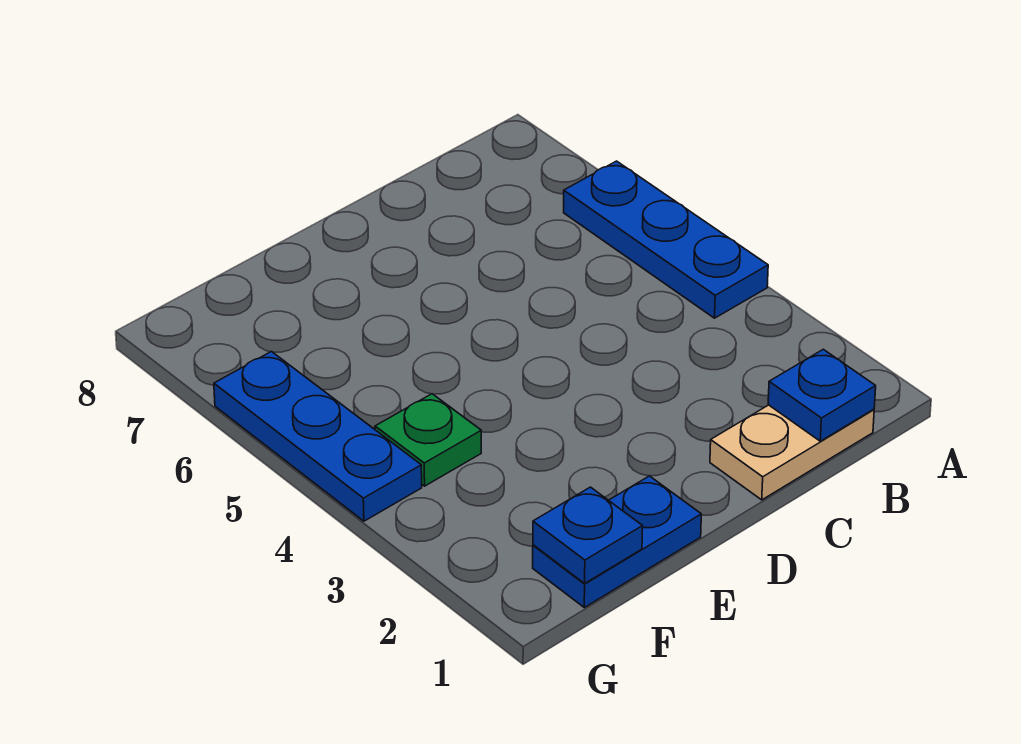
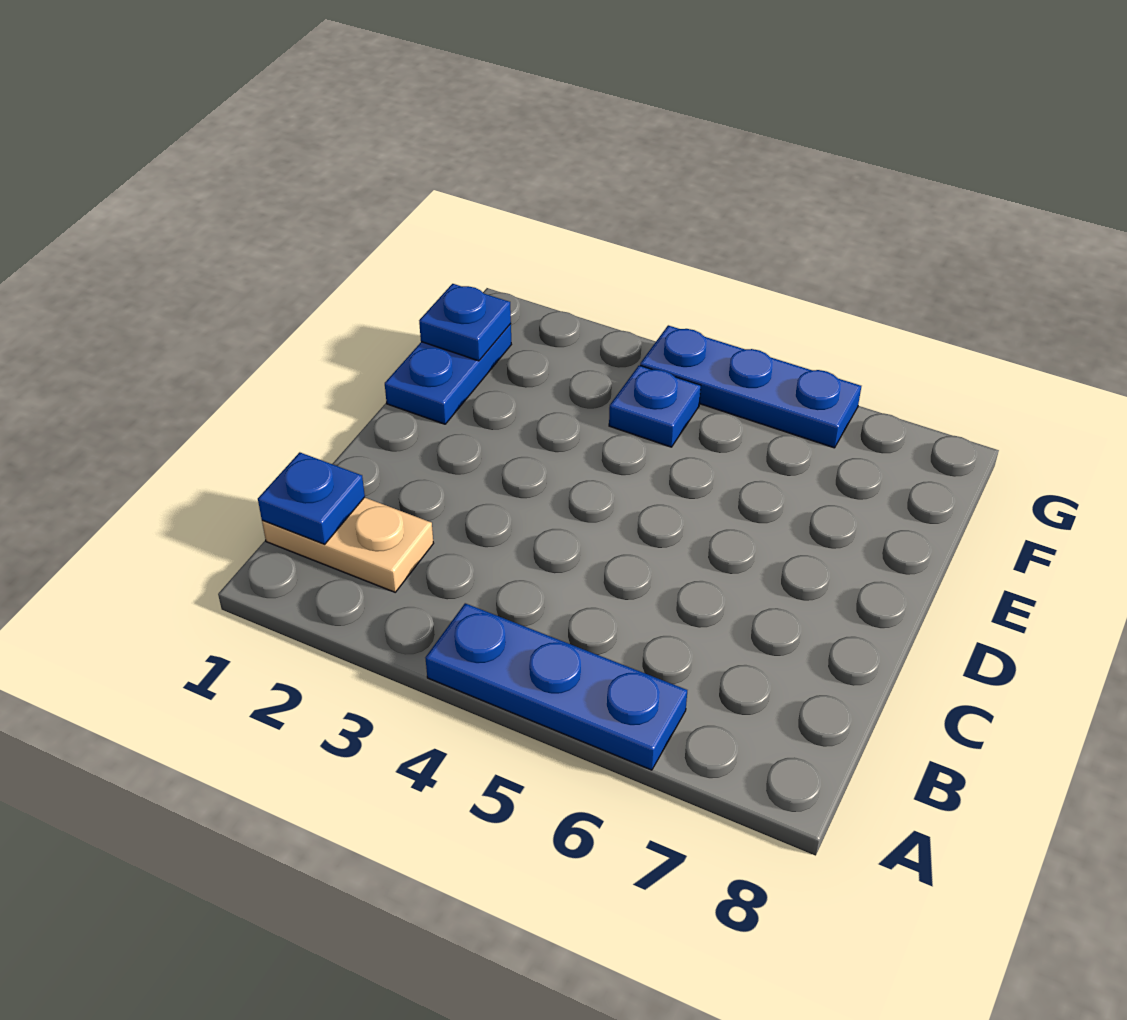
tan 1x2 plate [710,405,874,500] -> tan 1x2 plate turned to [262,497,434,592]
green 1x1 plate [375,394,481,486] -> blue 1x1 plate [609,365,701,447]

